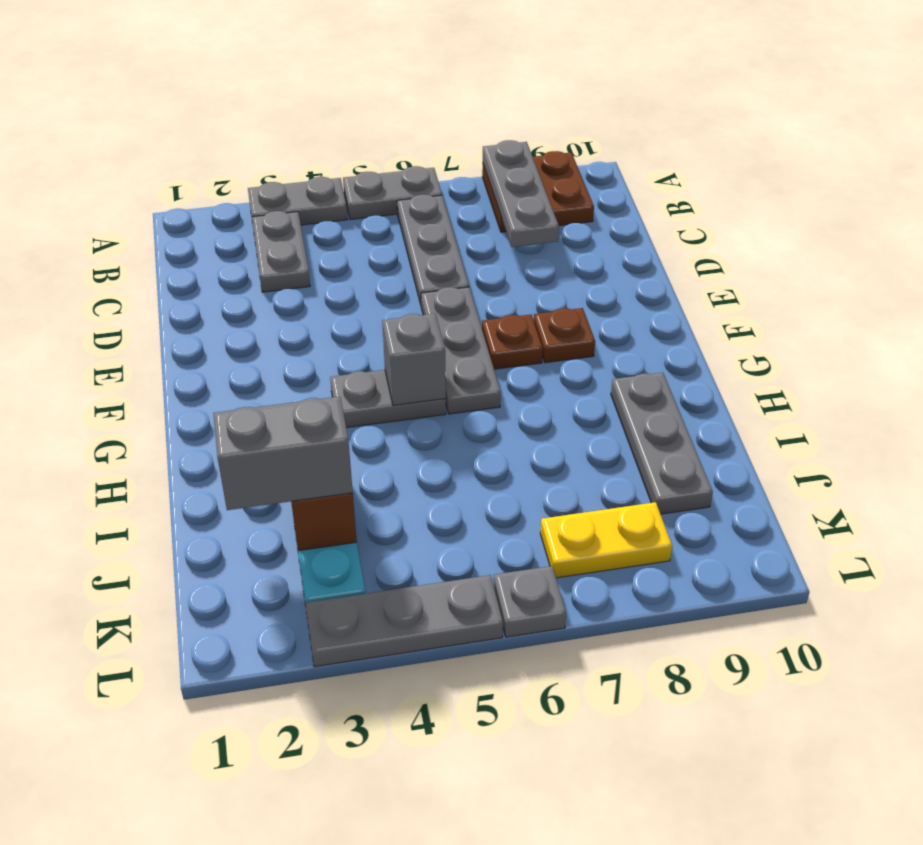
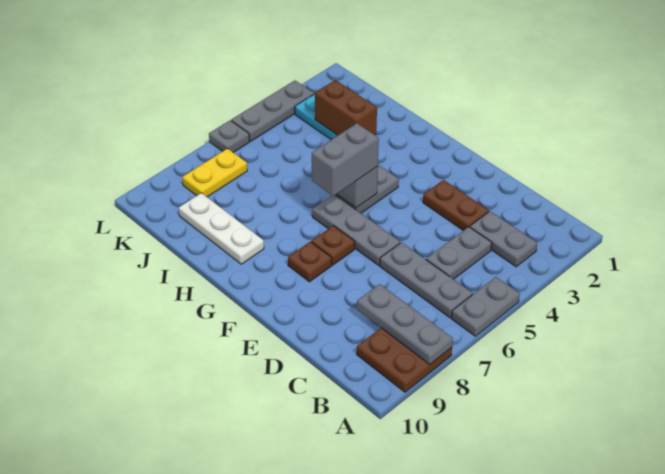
grey 1x2 plate [248,177,347,225] -> grey 1x2 plate moved to [426,227,492,279]
none -> brown 1x2 plate [423,180,489,231]
grey 1x3 plate [611,372,713,514] -> white 1x3 plate [179,193,264,264]
grey 1x2 brick [213,396,353,510] -> grey 1x2 brick moved to [312,123,379,196]

